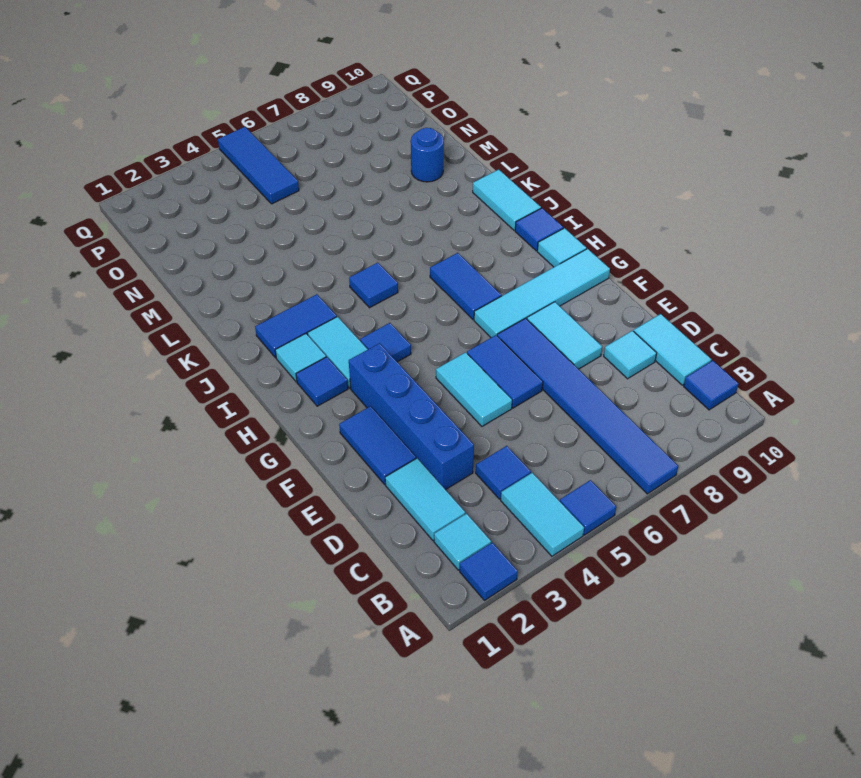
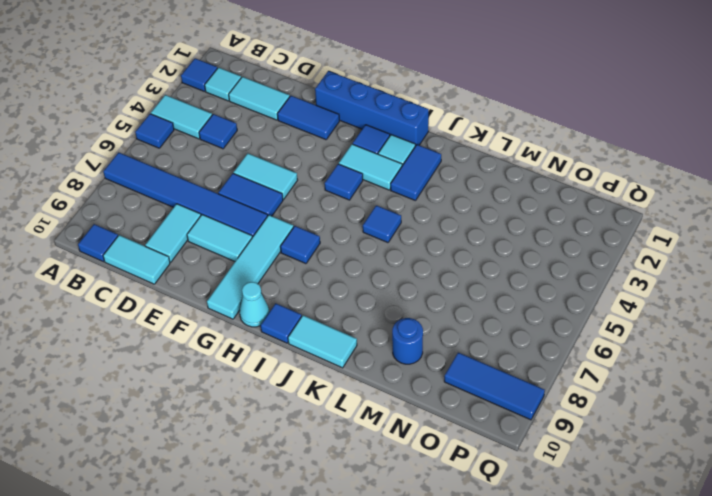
blue 1x4 brick [349,343,474,490] -> blue 1x4 brick moved to [315,71,429,146]
cyan 1x1 tile [604,331,657,379] -> cyan 1x2 tile [145,204,201,262]
blue 1x2 tile [430,253,501,320] -> blue 1x1 tile [280,226,320,264]
cyan 1x1 tile [537,228,586,267] -> cyan 1x1 cone [240,282,269,327]
blue 1x3 tile [218,127,299,204] -> blue 1x3 tile moved to [444,353,545,420]

